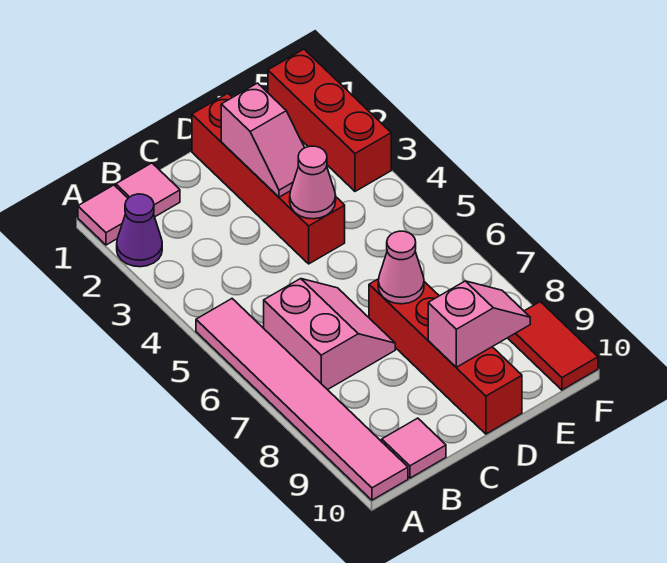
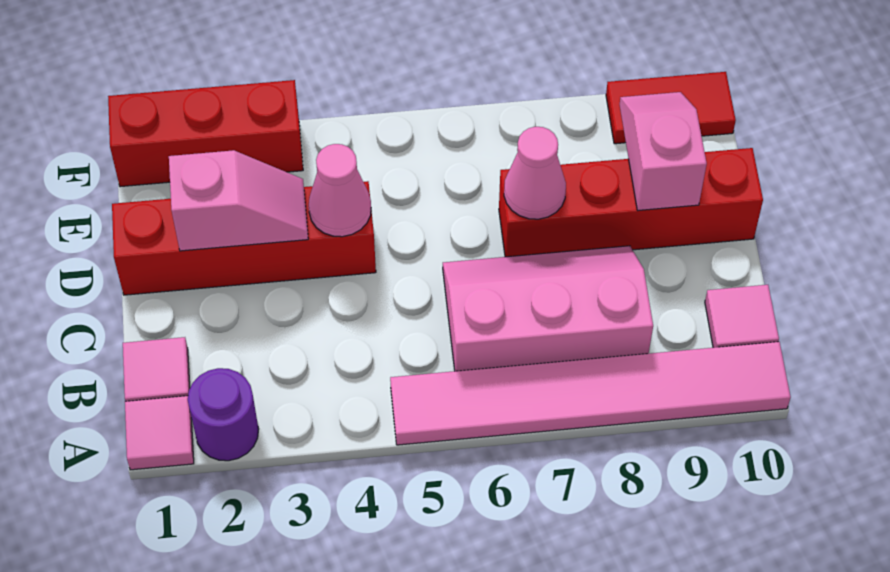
purple 1x1 cone [117,194,162,267] -> purple 1x1 round brick [188,368,259,461]
pink 2x2 slope [264,279,395,390] -> pink 2x3 slope [443,246,653,371]

